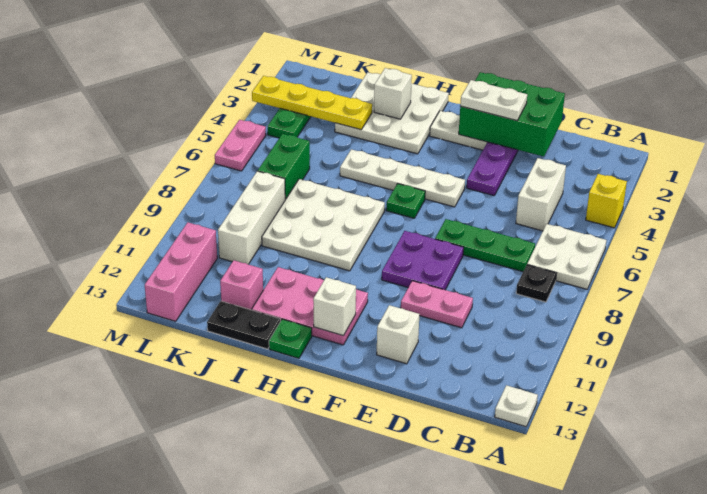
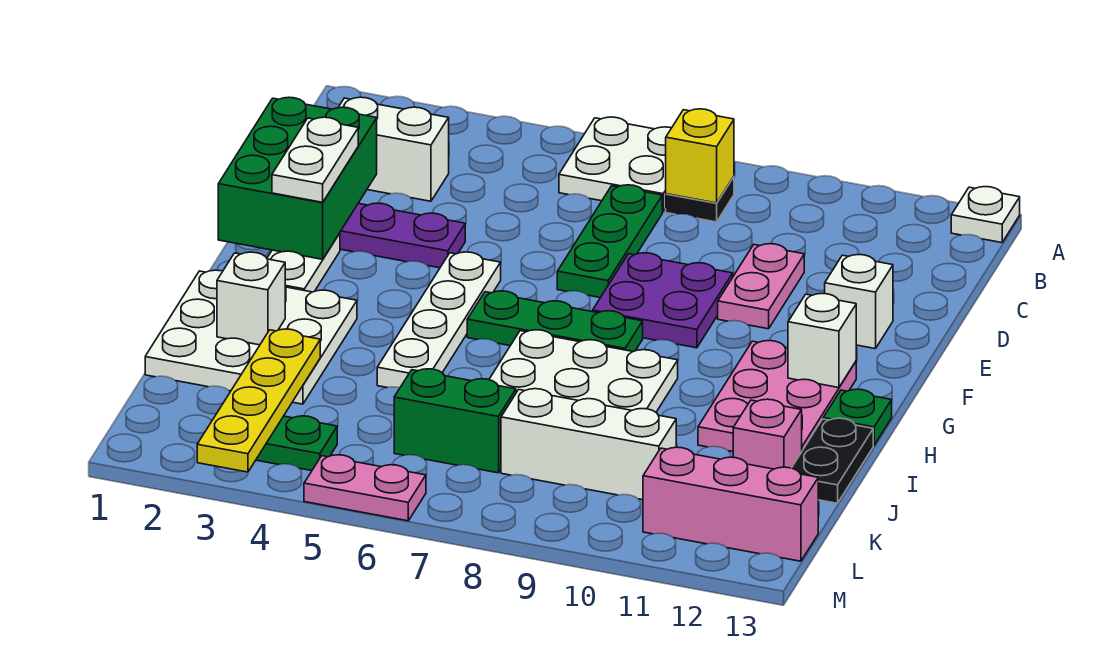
yellow 1x1 brick [586,174,627,228] -> yellow 1x1 brick moved to [666,109,734,203]
white 1x2 brick [516,158,566,231] -> white 1x2 brick moved to [338,97,449,201]
green 1x1 plate [386,184,425,218] -> green 1x3 plate [467,291,643,352]

